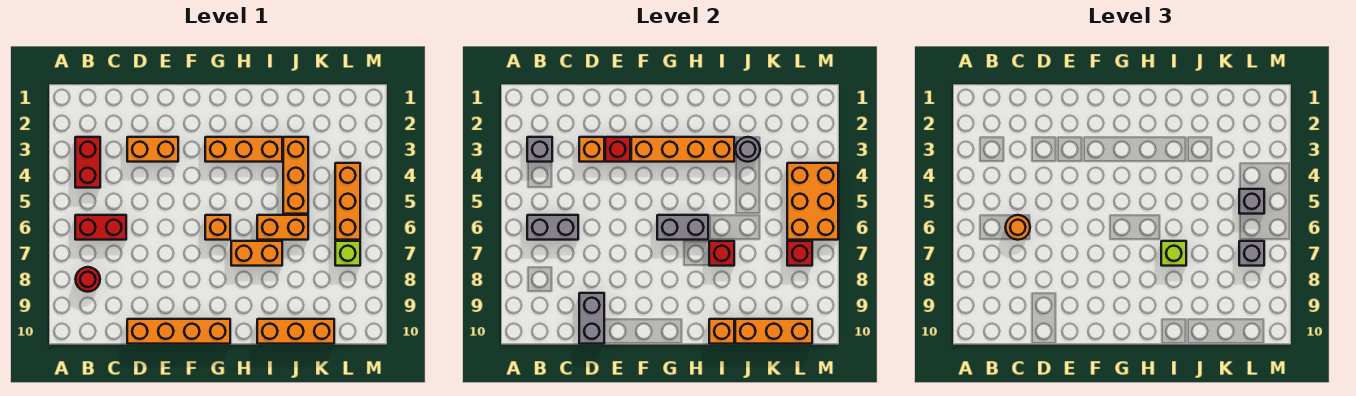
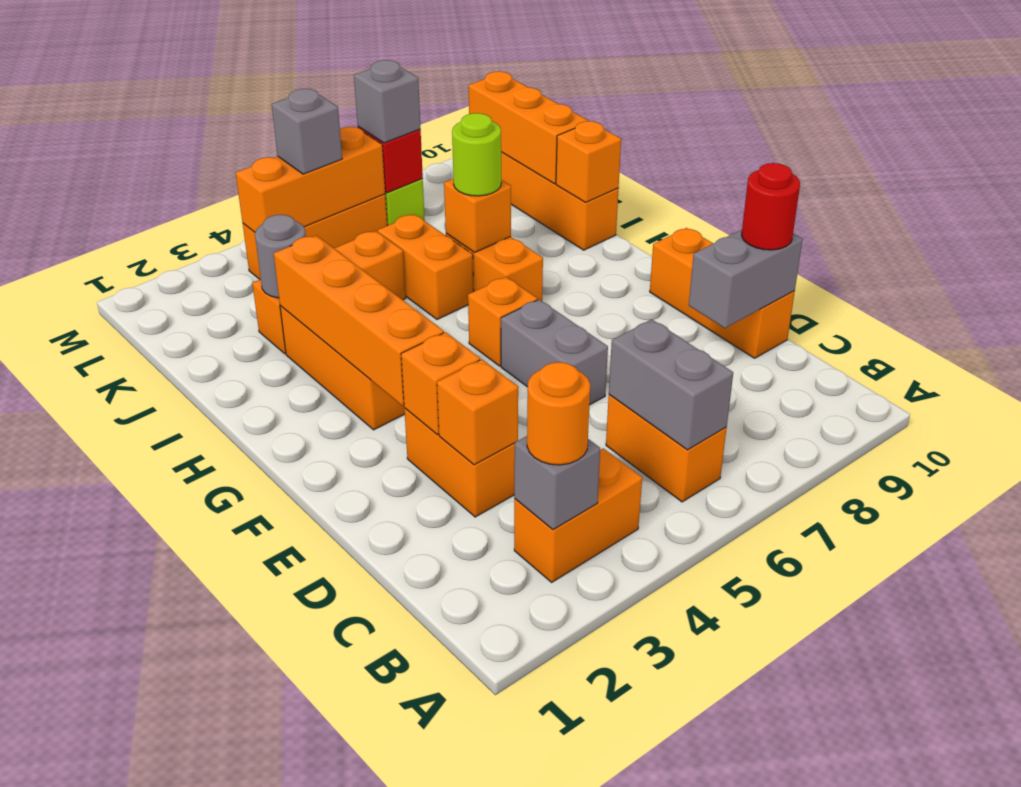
red 1x2 brick [75,137,100,188] -> orange 1x2 brick [514,448,642,582]
red 1x2 brick [75,215,126,240] -> orange 1x2 brick [606,395,727,502]
red 1x1 round brick [75,267,100,292] -> red 1x1 round brick moved to [742,163,800,250]
orange 1x1 round brick [1005,215,1030,240] -> orange 1x1 round brick moved to [527,362,590,465]
orange 1x4 brick [127,319,230,344] -> orange 1x3 brick [650,228,795,358]
red 1x1 brick [605,137,630,162] -> orange 1x1 brick [401,332,480,435]
grey 1x2 brick [657,215,708,240] -> grey 1x2 brick moved to [501,300,608,405]
red 1x1 brick [709,241,734,266] -> orange 1x1 brick [444,179,511,253]
lime 1x1 brick [1161,241,1186,266] -> lime 1x1 round brick [452,113,501,196]
orange 2x3 brick [787,163,838,240] -> orange 1x3 brick [236,127,385,232]

